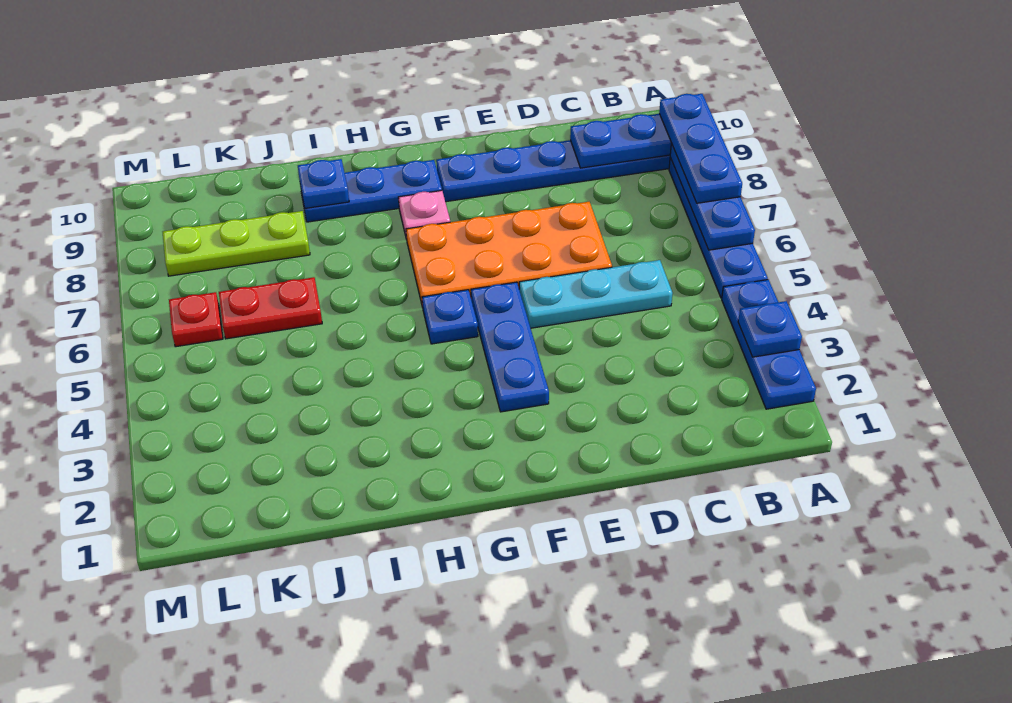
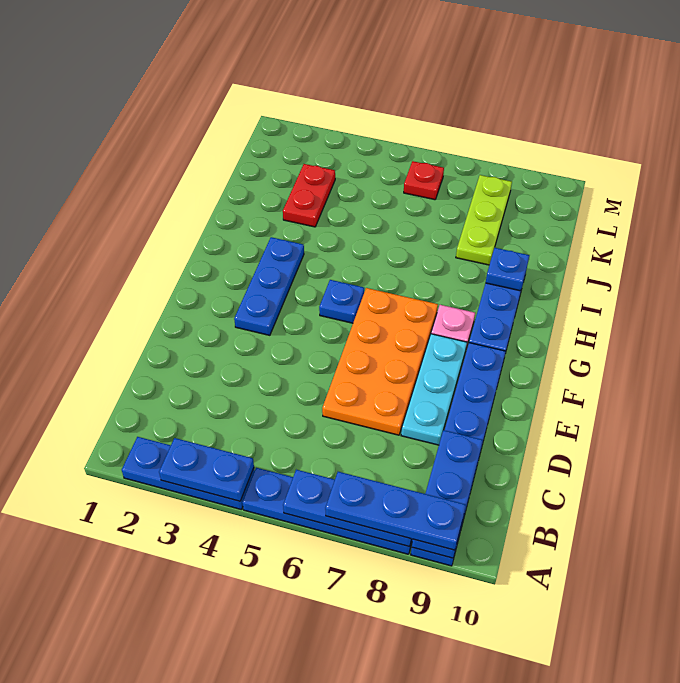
blue 1x1 plate [738,301,802,357] -> blue 1x2 plate [159,438,254,501]
cyan 1x3 plate [519,260,673,328] -> cyan 1x3 plate moved to [401,334,467,445]
blue 1x3 plate [471,282,549,412] -> blue 1x3 plate turned to [234,237,304,335]
red 1x2 plate [219,277,322,339] -> red 1x2 plate moved to [283,164,335,227]

